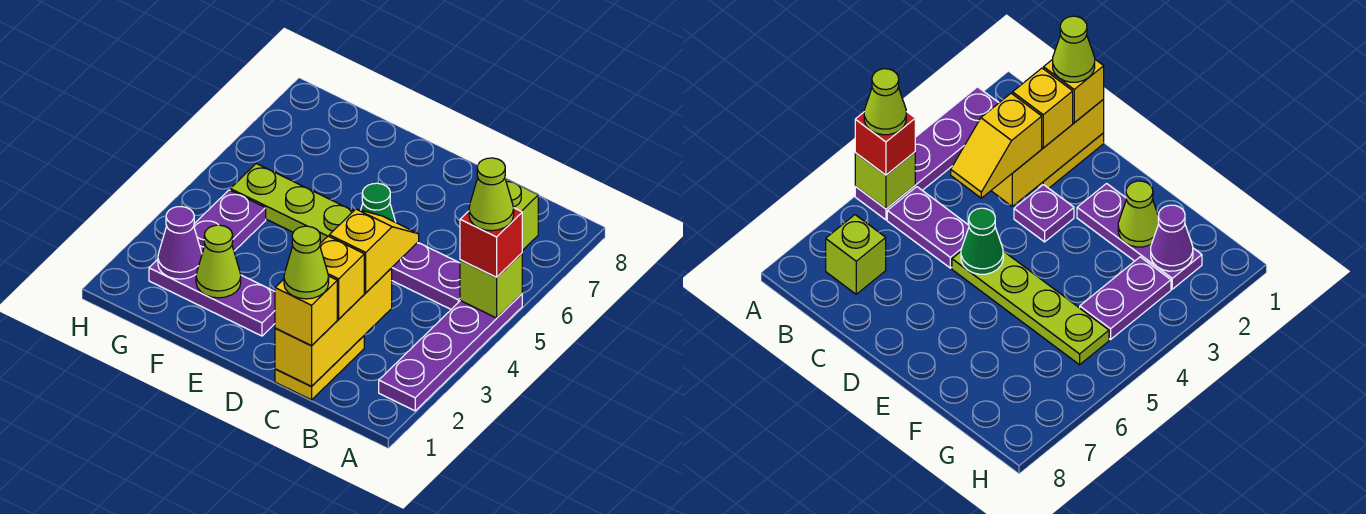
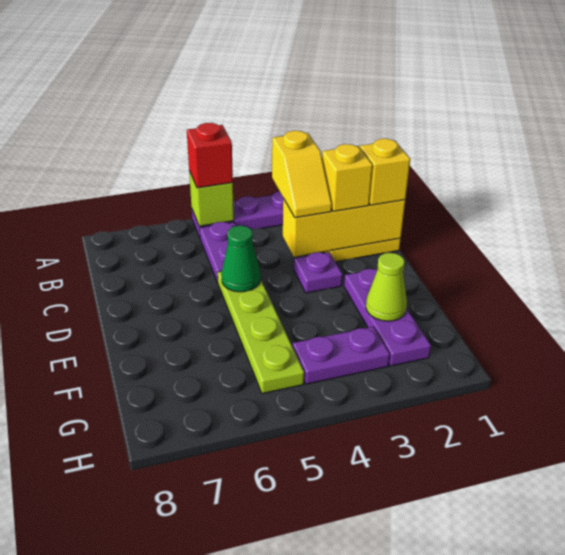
lime 1x1 cone [469,158,514,231] -> none
lime 1x1 brick [505,179,538,251] -> none
lime 1x1 cone [284,226,329,299] -> none
yellow 1x2 slope [329,209,419,293] -> yellow 1x2 slope turned to [272,131,332,218]
purple 1x1 cone [158,207,202,279] -> none

